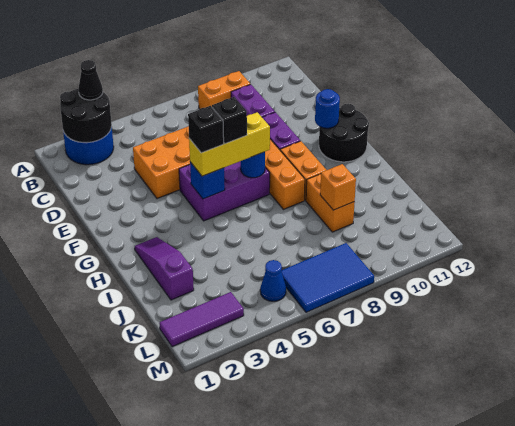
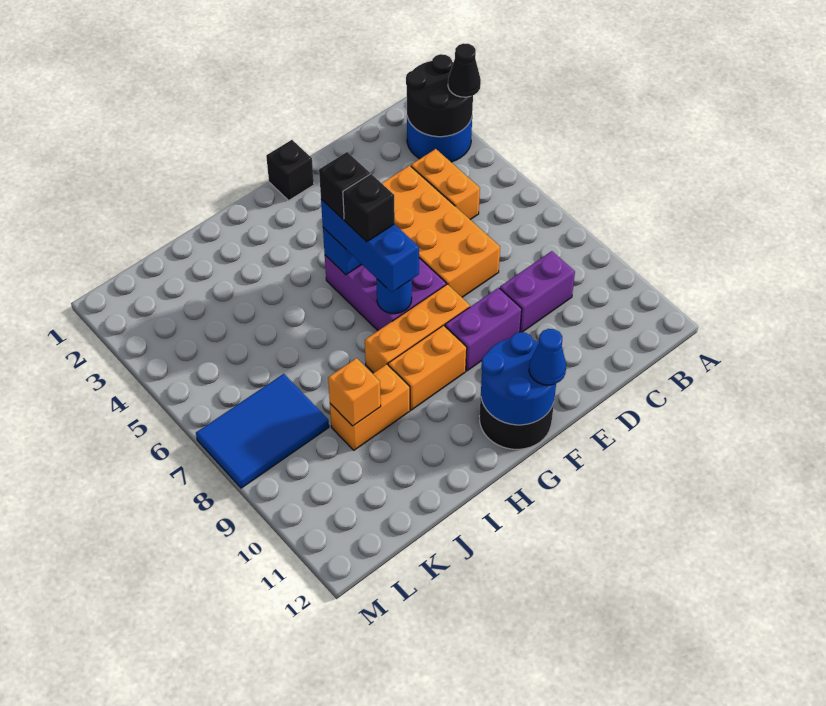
orange 1x2 brick [198,71,250,109] -> orange 1x2 brick moved to [411,149,480,219]
none -> black 1x1 brick [266,140,314,200]
blue 1x1 round brick [315,89,340,128] -> blue 2x2 round brick [481,332,556,425]
yellow 1x3 brick [189,112,270,176] -> blue 1x3 brick [321,199,419,292]
purple 1x3 slope [135,237,194,300] -> none
purple 1x3 tile [159,292,244,347] -> none
blue 1x1 cone [260,260,286,301] -> blue 1x1 cone moved to [529,329,566,385]
blue 2x3 tile [281,243,374,312] -> blue 2x3 tile turned to [196,374,329,488]

